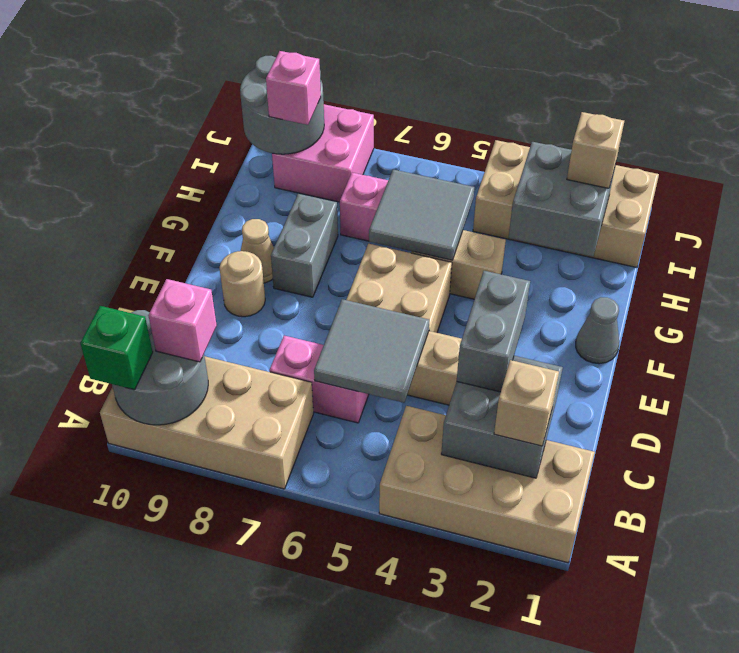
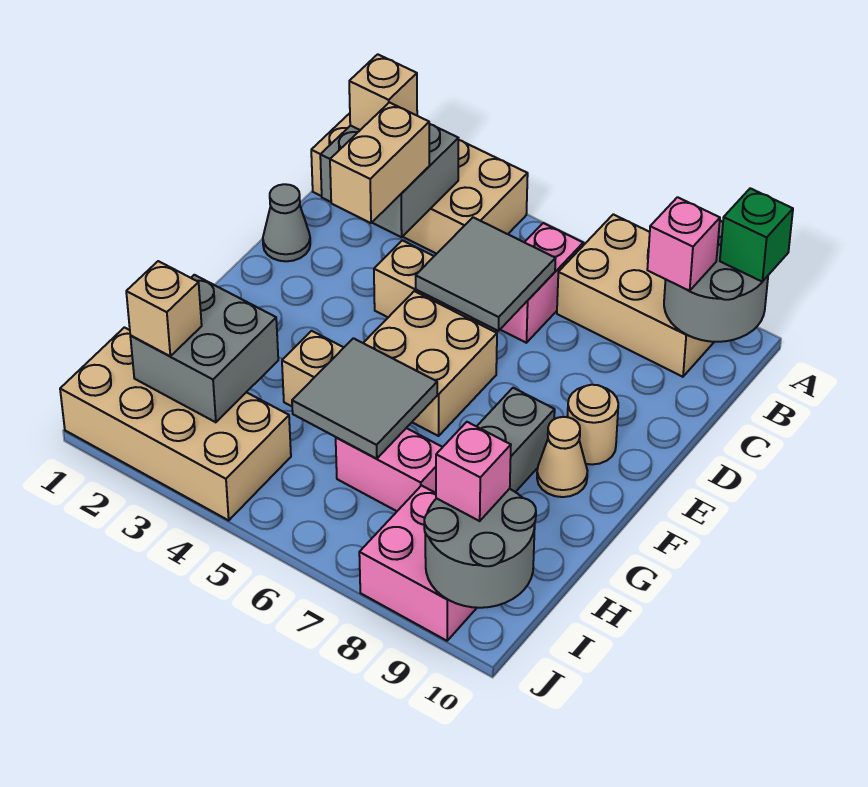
tan 2x4 brick [100,356,314,489] -> tan 2x3 brick [557,214,714,377]
grey 1x2 brick [457,271,530,392] -> tan 1x2 brick [330,102,429,223]
pink 1x2 brick [269,336,369,423] -> pink 1x2 brick turned to [500,223,583,343]
grey 1x1 cone [576,297,619,364] -> grey 1x1 cone moved to [263,184,310,261]

